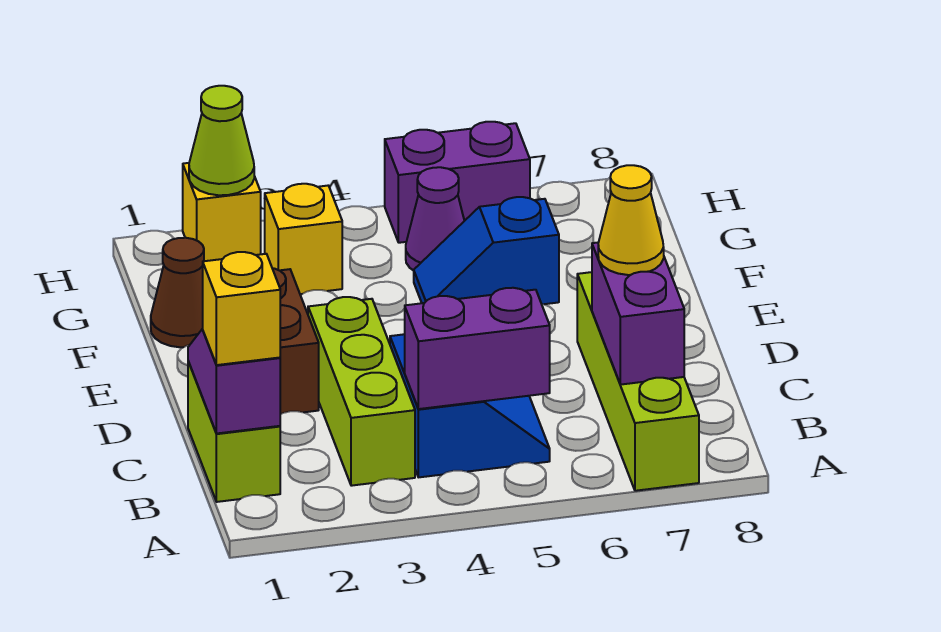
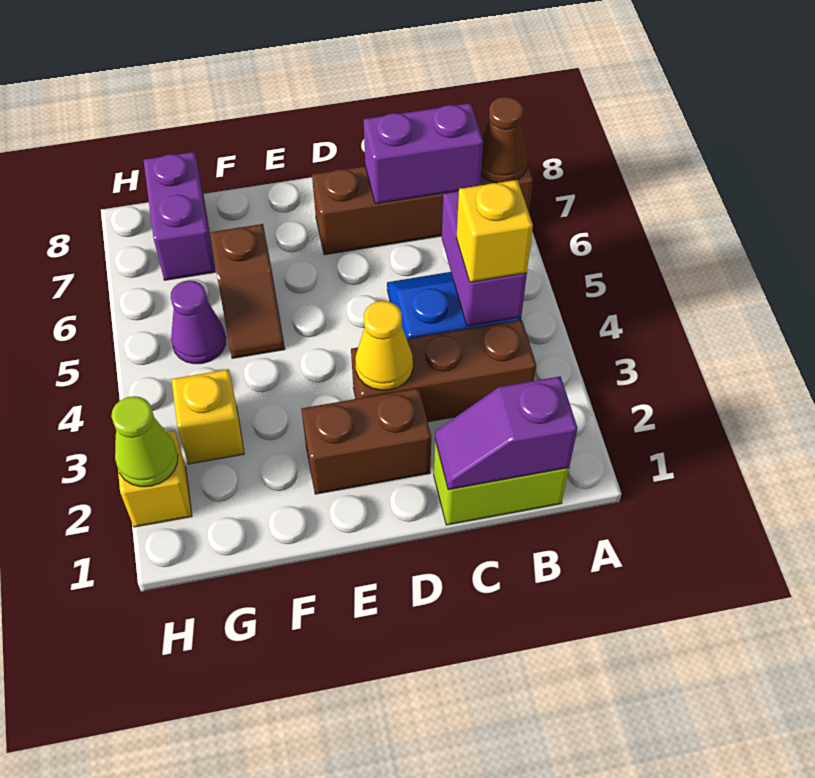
lime 1x4 brick [577,272,699,491] -> brown 1x4 brick [312,165,533,255]
yellow 1x1 brick [203,252,280,365] -> yellow 1x1 brick moved to [456,180,533,282]
lime 1x3 brick [308,297,415,486] -> brown 1x3 brick [351,320,536,422]
yellow 1x1 cone [598,165,664,275] -> yellow 1x1 cone moved to [355,301,413,390]
brown 1x1 cone [151,238,204,347] -> brown 1x1 cone moved to [481,97,528,183]
blue 1x2 slope [414,197,559,304] -> brown 1x2 slope [210,224,285,358]
purple 1x2 brick [385,122,530,243] -> purple 1x2 brick moved to [144,152,215,280]

